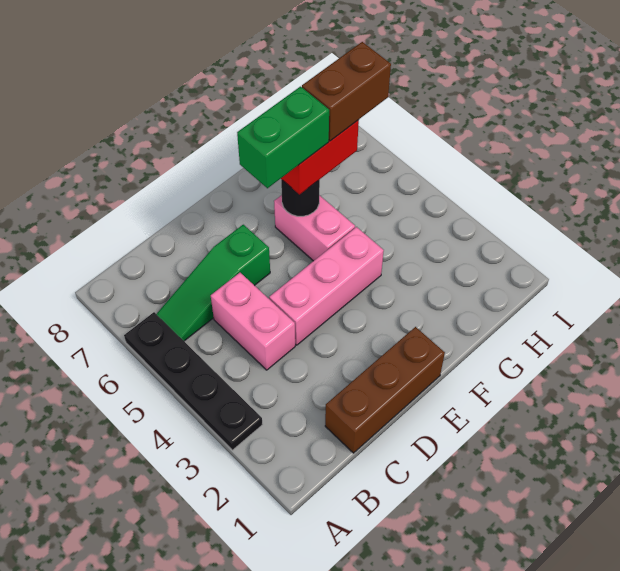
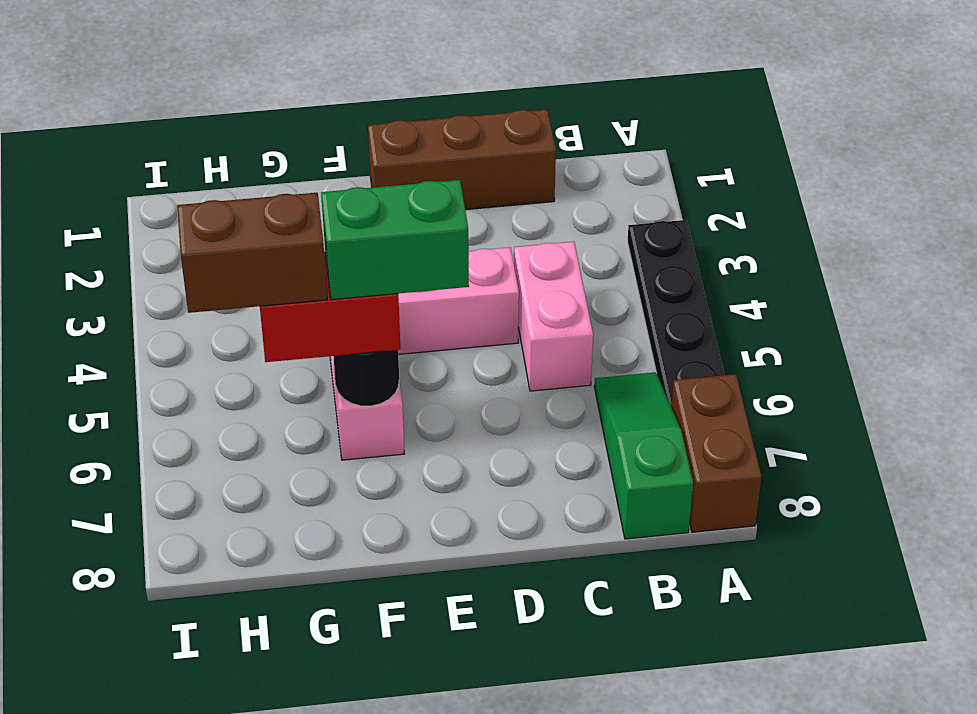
none -> brown 1x2 brick [671,374,762,532]
green 1x3 slope [157,225,270,341] -> green 1x3 slope turned to [594,372,693,539]

